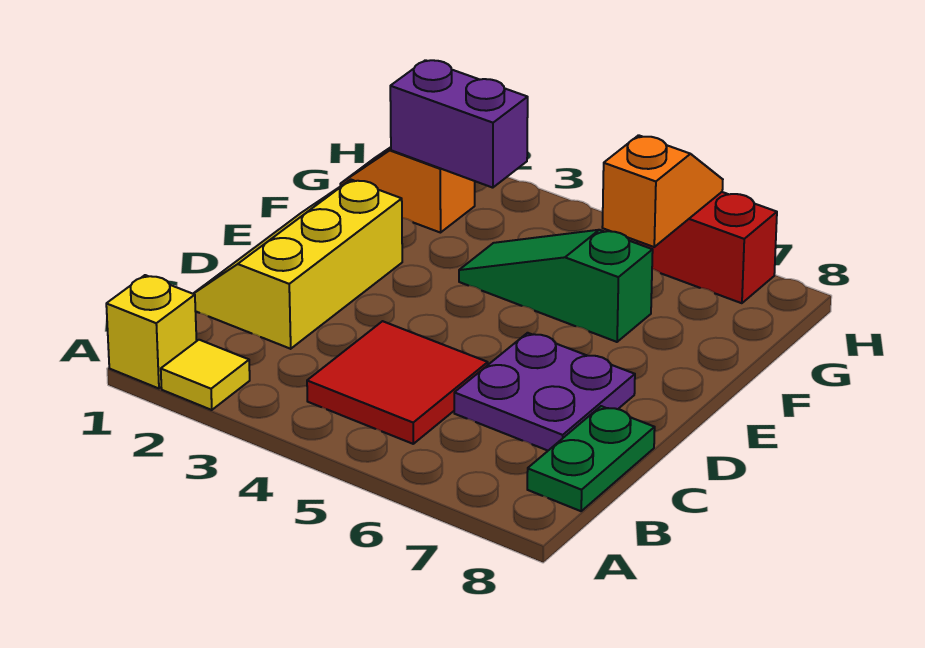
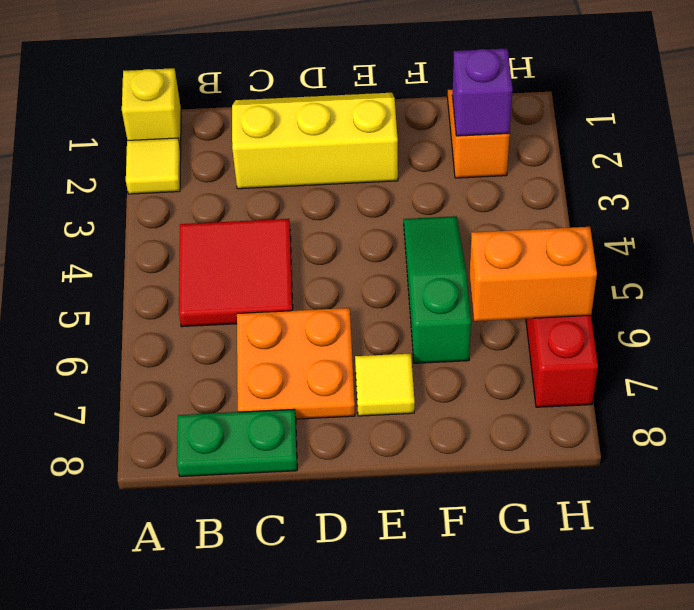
purple 2x2 plate [454,333,635,451] -> orange 2x2 plate [237,308,355,419]
none -> yellow 1x1 tile [355,353,415,416]
purple 1x2 brick [390,60,528,188] -> purple 1x1 brick [452,48,513,136]
orange 1x2 slope [602,135,723,247] -> orange 1x2 brick [470,227,597,321]

